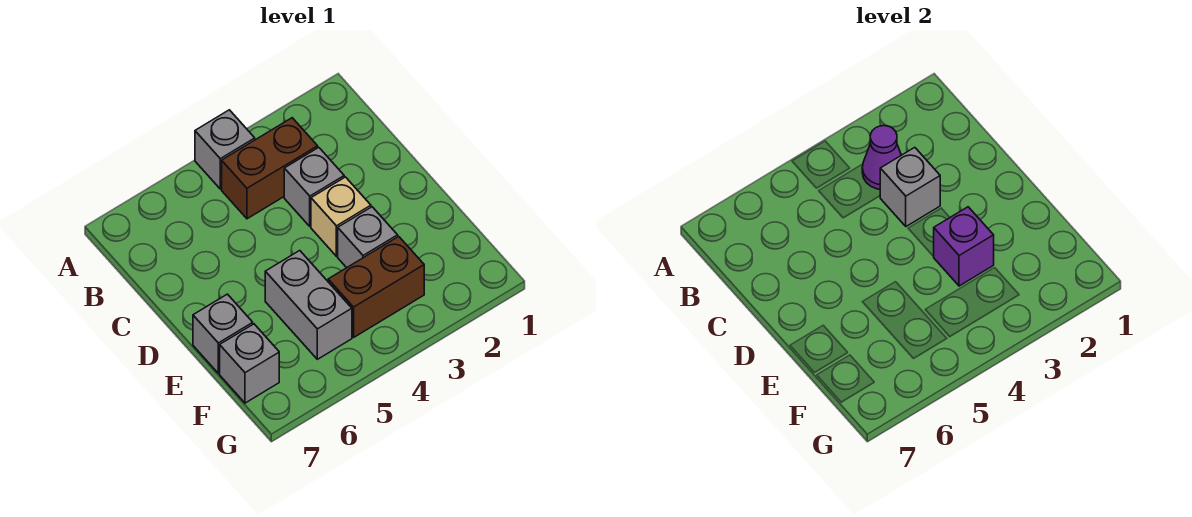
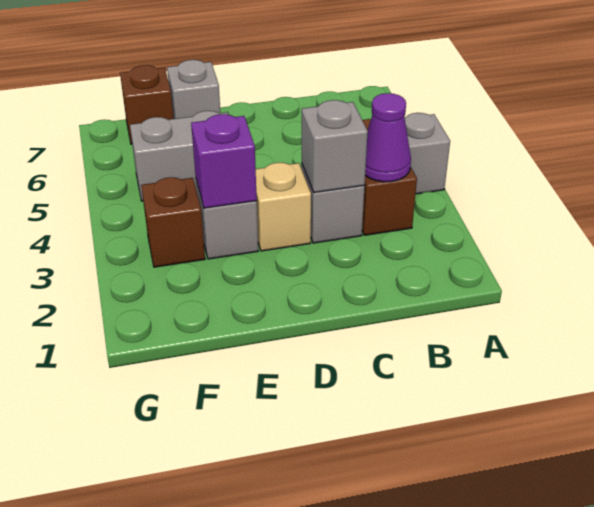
brown 1x2 brick [328,237,424,337] -> brown 1x1 brick [141,177,205,267]
grey 1x1 brick [220,324,279,403] -> brown 1x1 brick [120,65,174,144]

